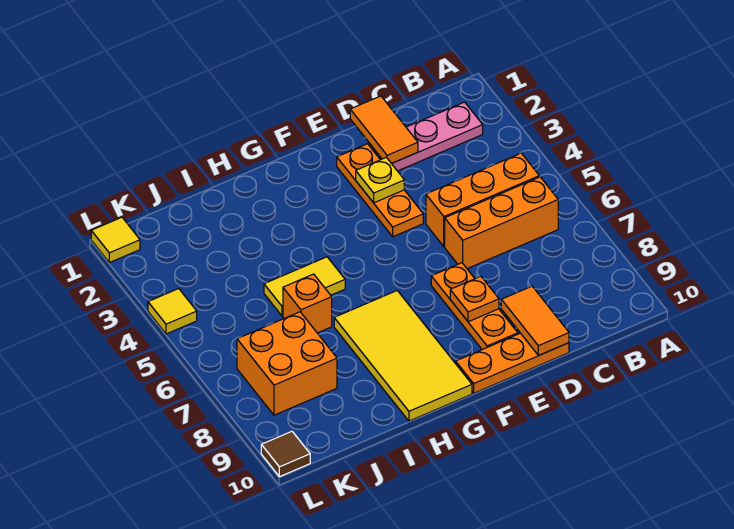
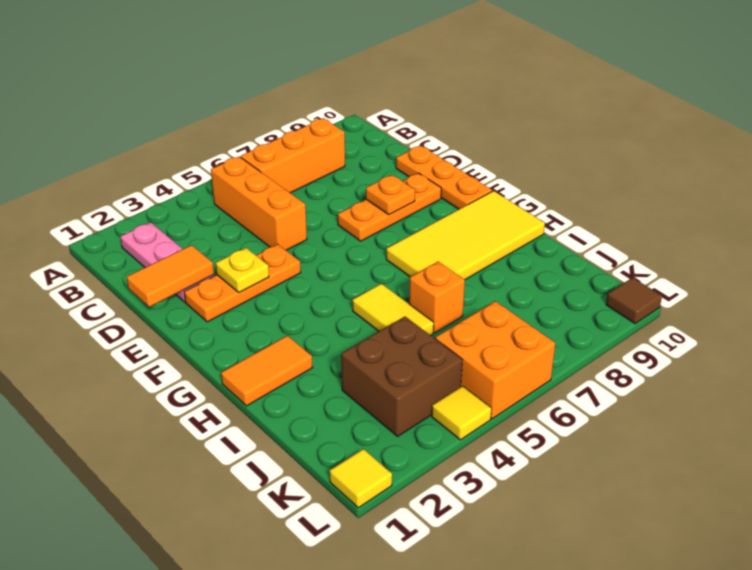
orange 1x3 brick [445,177,558,269] -> orange 1x3 brick turned to [241,118,345,193]
orange 1x2 tile [501,286,569,355] -> orange 1x2 tile moved to [221,336,313,406]
none -> brown 2x2 brick [341,317,463,436]
orange 2x2 brick [237,312,337,415] -> orange 2x2 brick moved to [435,301,555,419]

